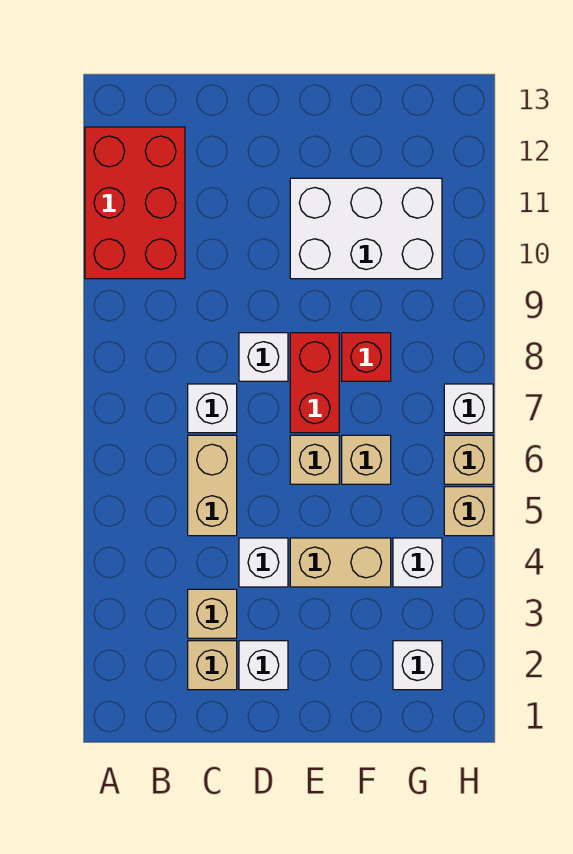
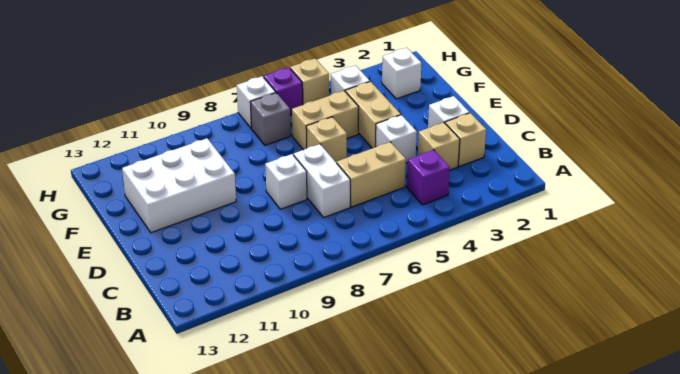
red 2x3 brick [85,127,185,279] -> none
none -> purple 1x1 brick [407,150,450,205]
white 1x1 brick [188,384,237,433] -> white 1x2 brick [294,144,350,217]
red 1x2 brick [290,333,339,433] -> none
white 2x3 brick [290,178,442,279] -> white 2x3 brick turned to [122,138,236,233]
tan 1x1 brick [342,435,391,484] -> tan 1x2 brick [292,91,359,150]
red 1x1 brick [342,333,391,381] -> none
none -> grey 1x1 brick [250,93,291,145]
tan 1x1 brick [444,435,493,484] -> purple 1x1 brick [264,67,303,115]

